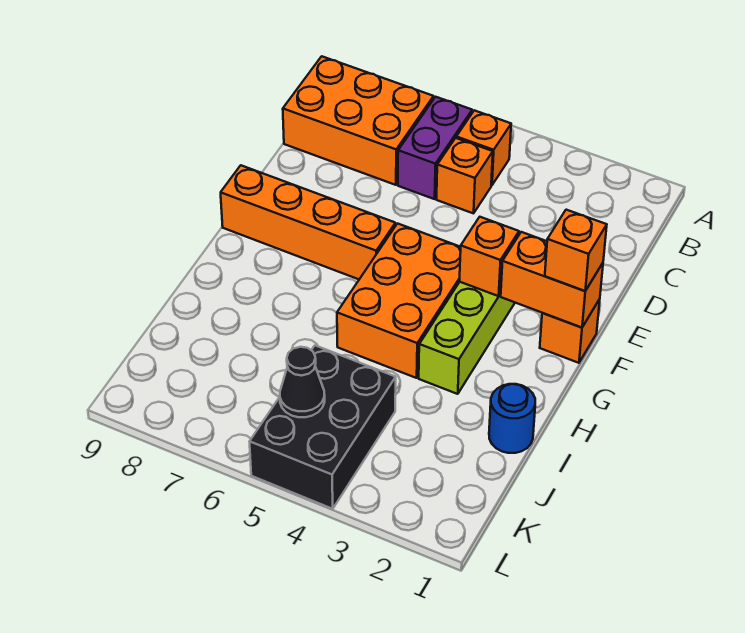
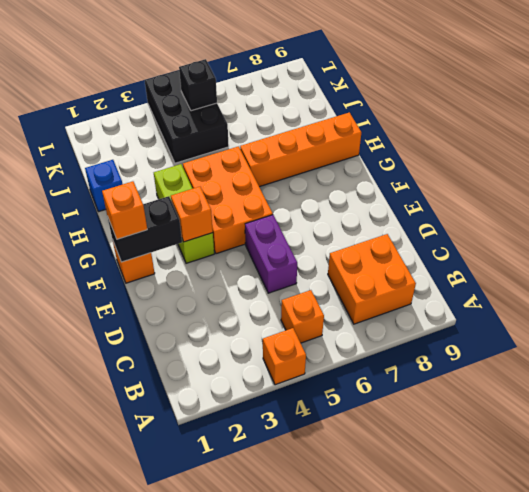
purple 1x2 brick [398,97,472,199] -> purple 1x2 brick moved to [245,215,297,293]
orange 2x3 brick [283,56,434,185] -> orange 2x2 brick [328,234,416,324]
orange 1x1 brick [437,138,493,213] -> orange 1x1 brick moved to [263,328,306,385]
orange 1x2 brick [501,232,603,328] -> black 1x2 brick [108,196,182,262]
orange 1x4 brick [221,165,395,279] -> orange 1x4 brick moved to [240,112,361,187]
blue 1x1 round brick [489,384,535,453] -> blue 1x1 brick [85,160,123,212]
black 1x1 cone [280,347,325,417] -> black 1x1 brick [179,59,217,111]

